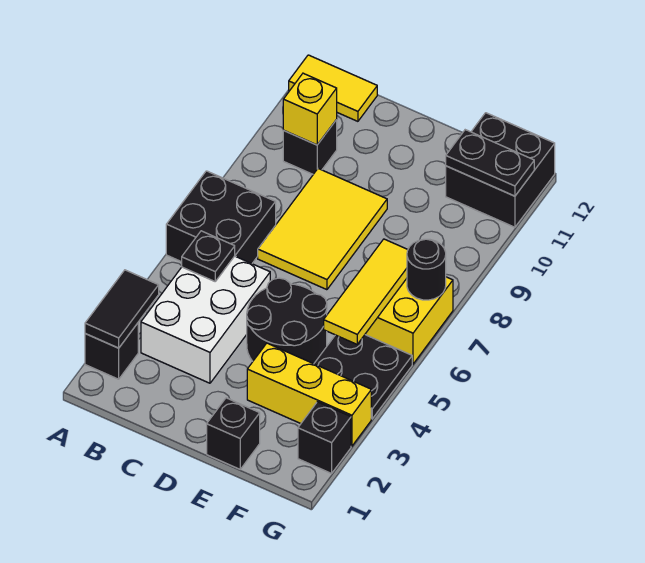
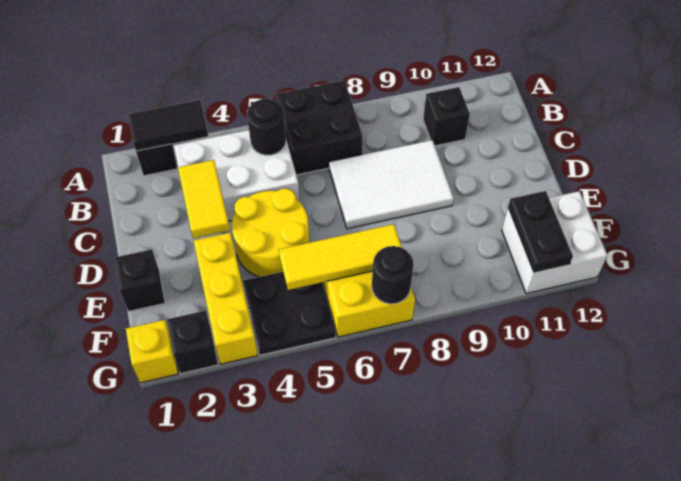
yellow 1x2 tile [289,55,377,121] -> yellow 1x2 tile moved to [178,160,230,238]
black 1x1 plate [182,231,235,281] -> black 1x1 round brick [247,99,286,155]
yellow 1x1 brick [283,73,337,145] -> yellow 1x1 brick moved to [126,320,178,383]
yellow 2x3 tile [258,169,387,290] -> white 2x3 tile [329,140,454,229]
black 2x2 round brick [247,278,327,364] -> yellow 2x2 round brick [232,189,309,277]
black 2x2 brick [446,113,555,227] -> white 2x2 brick [502,191,607,294]

